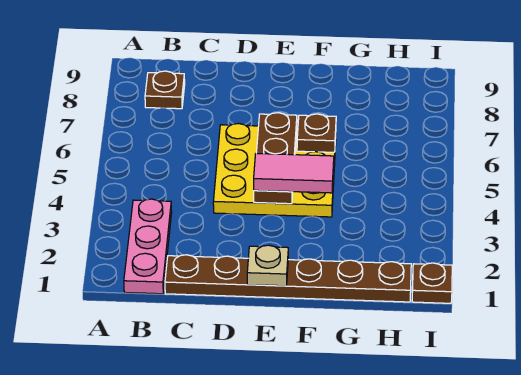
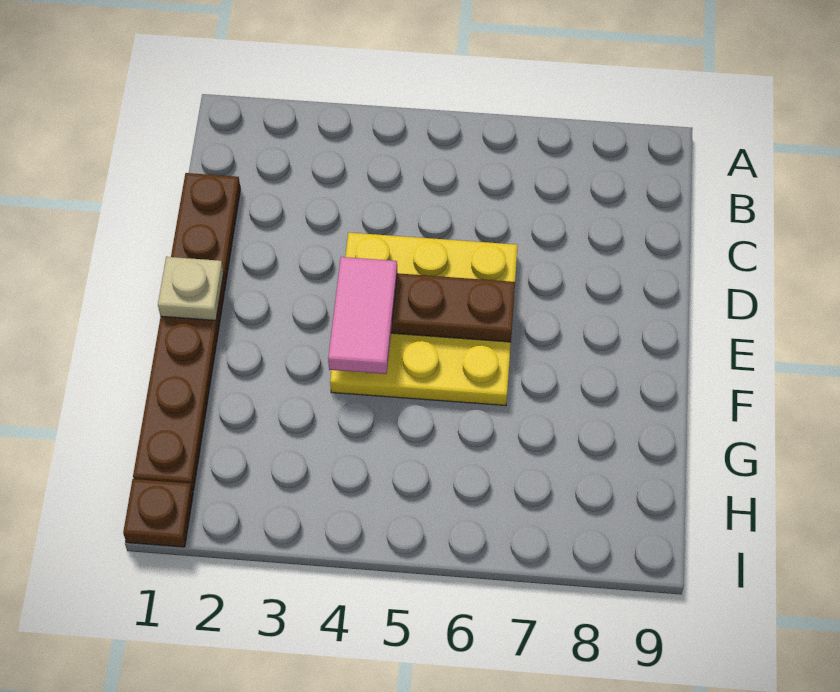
pink 1x3 plate [124,199,172,294] -> none
brown 1x1 plate [145,71,185,109] -> none
brown 1x1 plate [297,114,336,152] -> none

